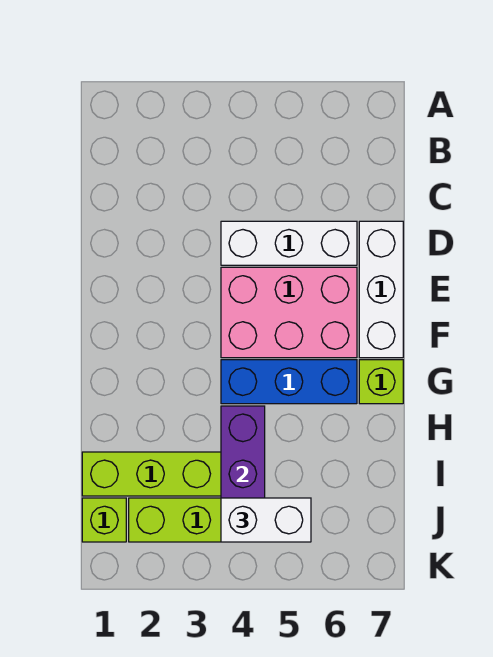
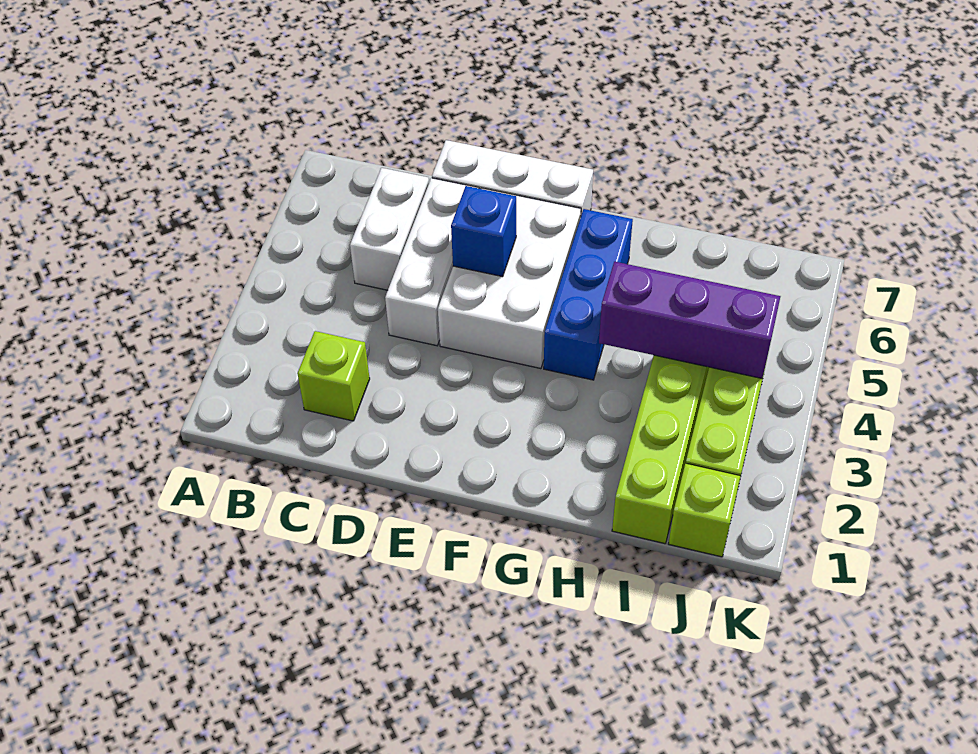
pink 2x3 brick [221,267,357,358] -> white 2x3 brick [438,188,581,369]
none -> blue 1x1 brick [451,186,516,277]
lime 1x1 brick [359,360,403,404] -> lime 1x1 brick moved to [297,331,370,421]
white 1x2 brick [221,498,311,542] -> white 1x2 brick moved to [350,168,429,290]

